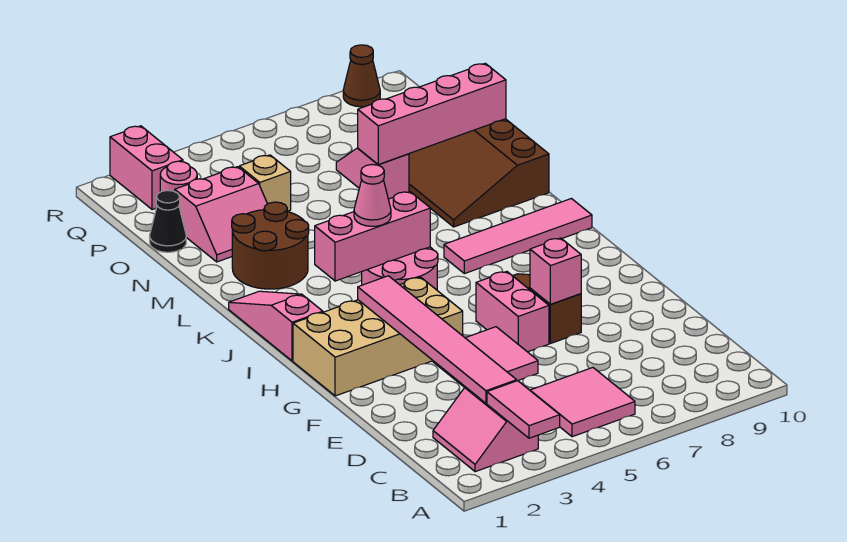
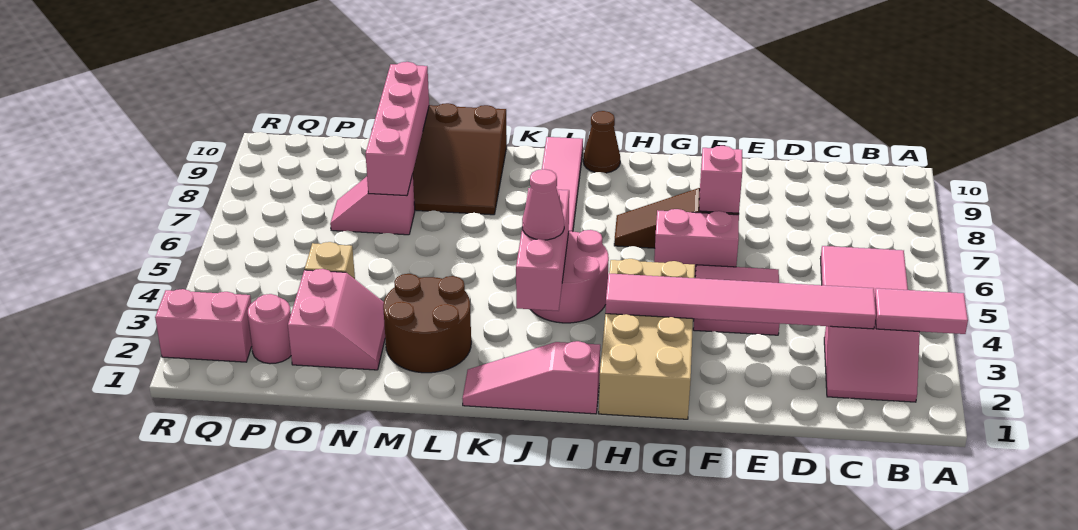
black 1x1 cone [150,190,186,252] -> none
brown 1x1 cone [343,45,380,107] -> brown 1x1 cone moved to [583,111,620,173]

